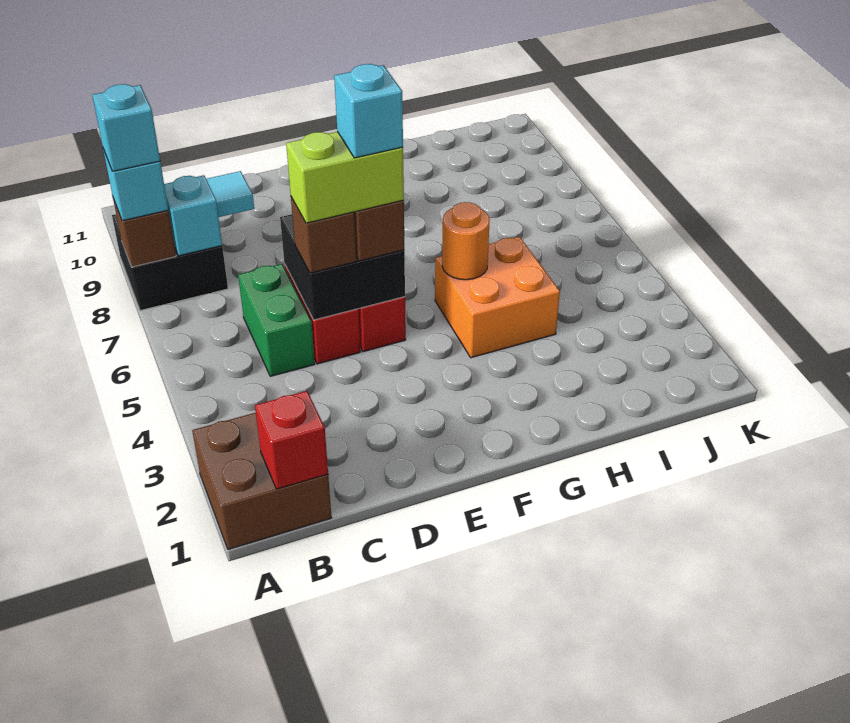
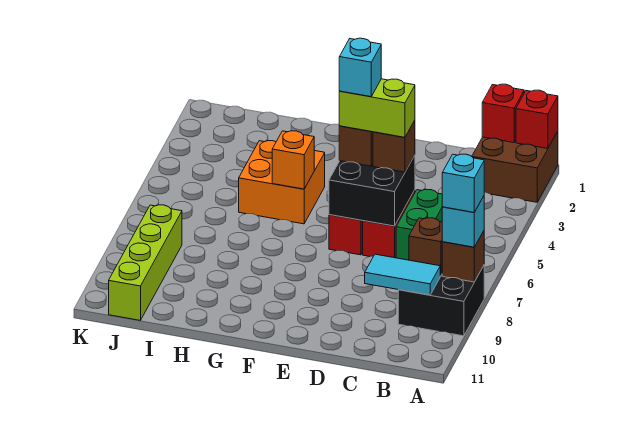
none -> red 1x1 brick [516,90,558,149]
cyan 1x1 brick [164,175,222,256] -> brown 1x1 brick [409,218,442,276]
orange 1x1 round brick [442,202,490,280] -> orange 1x1 brick [272,131,314,189]
none -> lime 1x4 brick [109,205,182,320]

